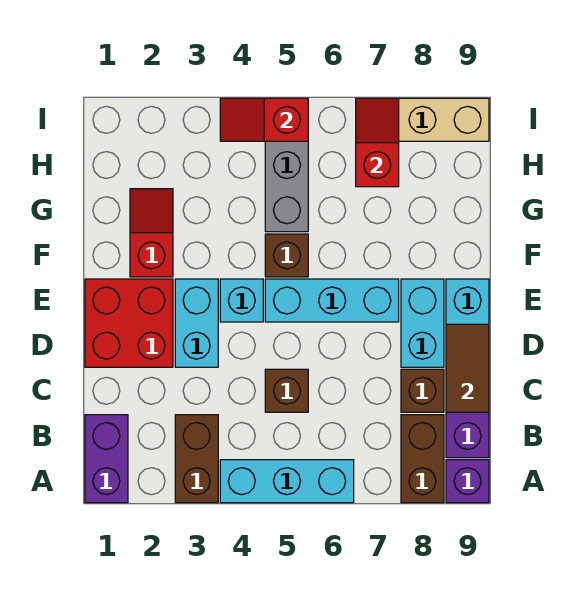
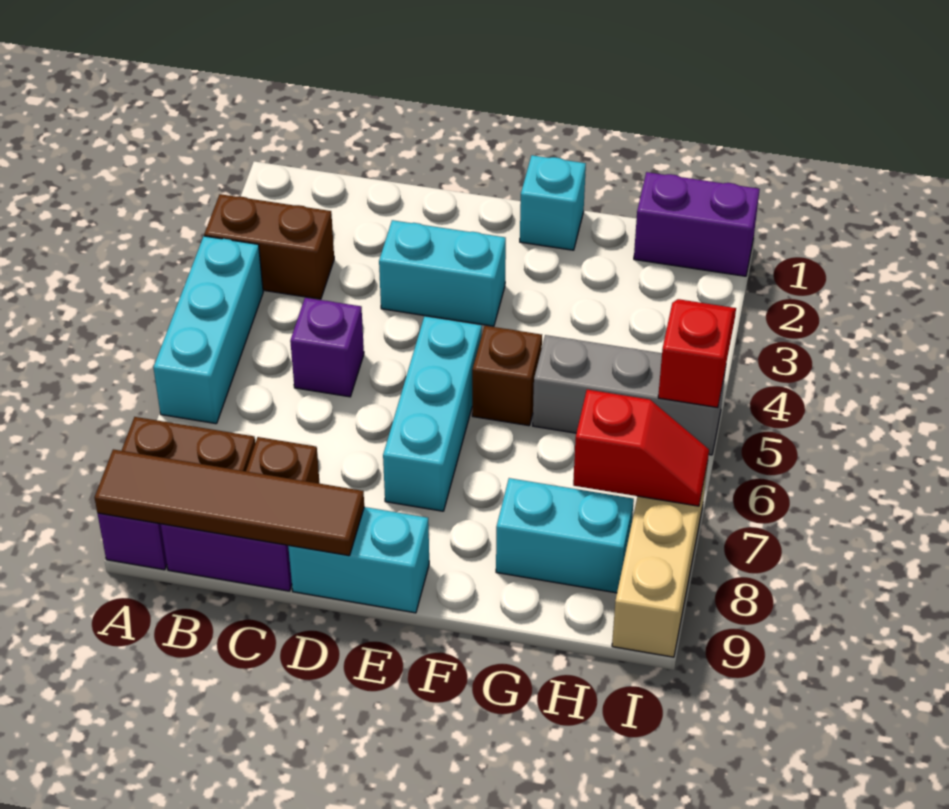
purple 1x2 brick [85,415,128,503] -> purple 1x2 brick moved to [634,172,760,276]
brown 1x1 brick [265,369,308,412] -> purple 1x1 brick [290,298,364,397]
brown 1x2 tile [446,324,489,412] -> brown 1x4 tile [95,449,364,556]
red 2x2 brick [85,279,173,367] -> none
cyan 1x2 brick [401,279,444,367] -> cyan 1x2 brick moved to [496,478,634,593]
cyan 1x1 brick [220,279,263,322] -> cyan 1x1 brick moved to [520,155,586,250]
red 1x2 slope [130,189,173,277] -> none

